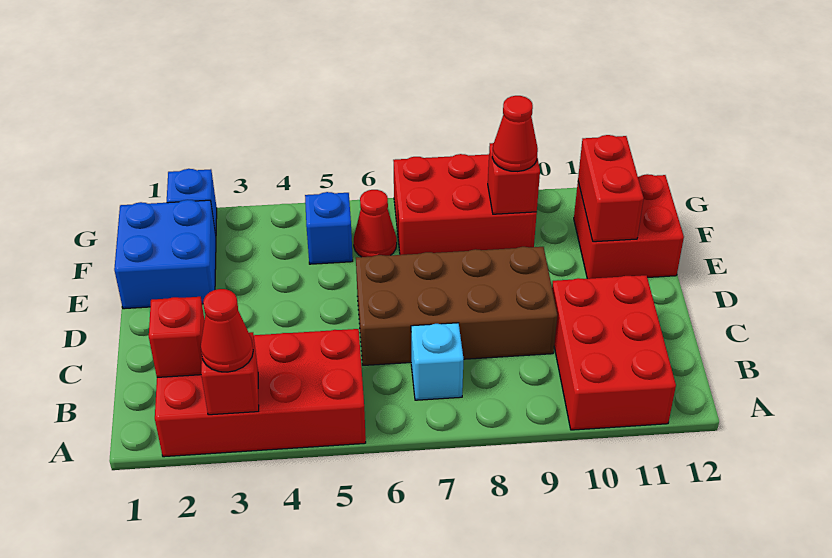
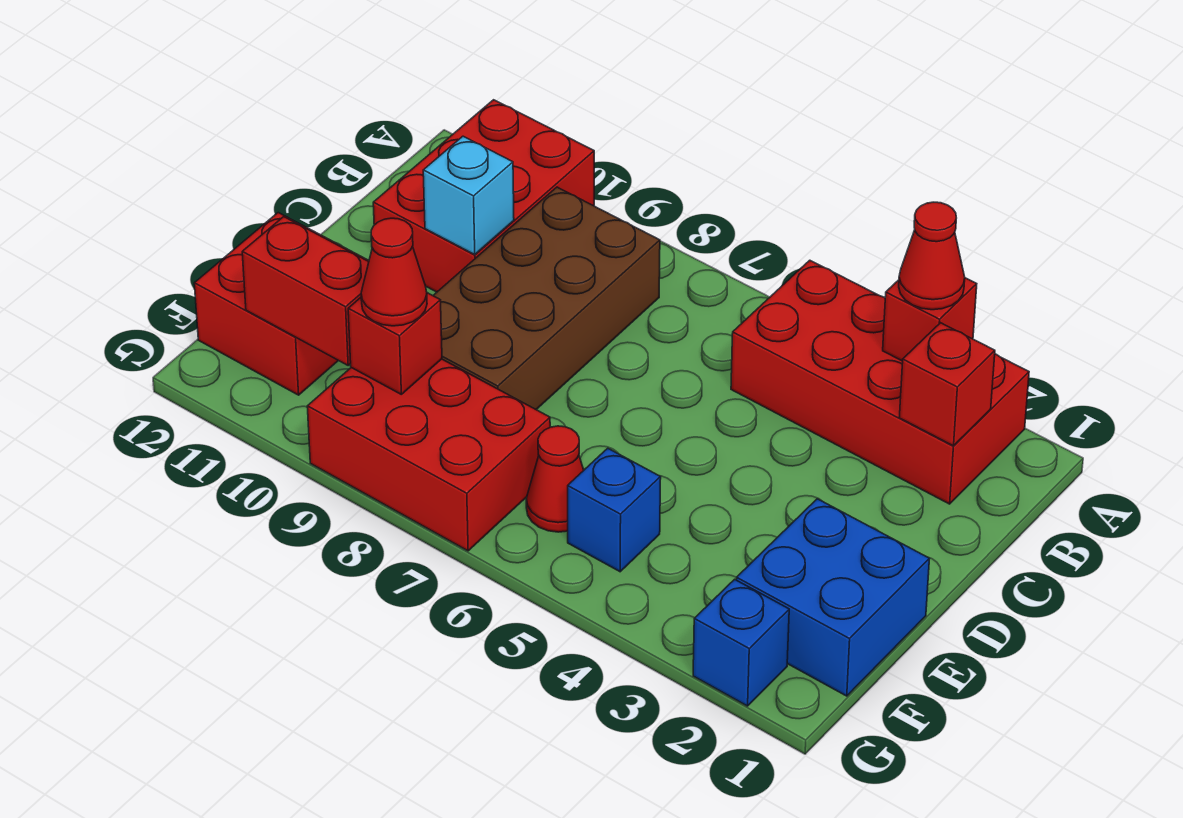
cyan 1x1 brick [411,323,464,400] -> cyan 1x1 brick moved to [423,136,514,254]
brown 2x4 brick [356,247,557,365] -> brown 2x4 brick turned to [433,187,660,409]
red 1x2 brick [578,135,644,242] -> red 1x2 brick turned to [242,217,369,365]

